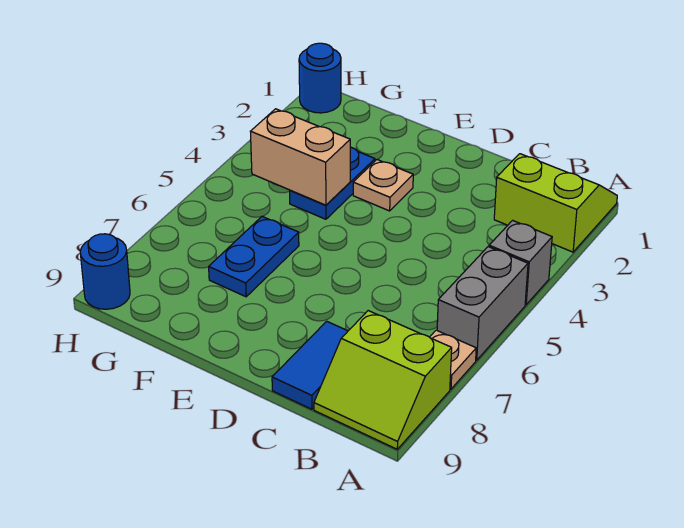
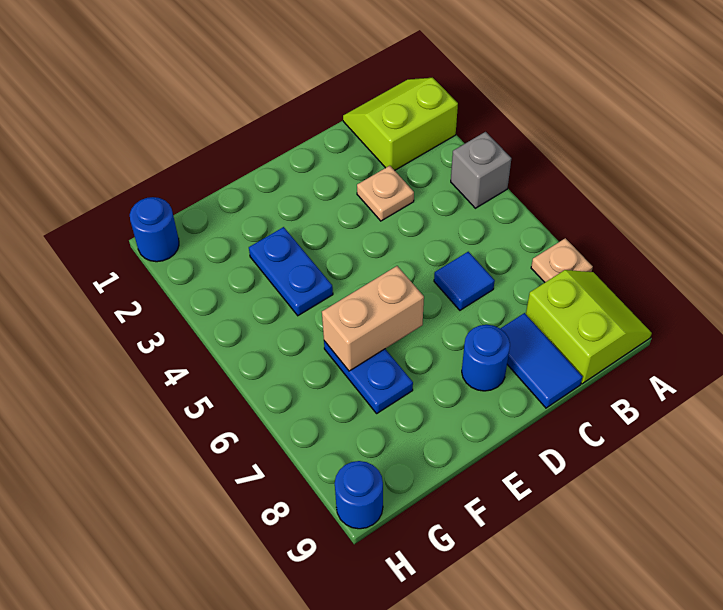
grey 1x2 brick [437,247,528,360] -> none
lime 2x2 slope [314,311,452,449] -> lime 2x2 slope turned to [526,270,652,384]
none -> blue 1x1 tile [434,252,495,310]
none -> blue 1x1 round brick [462,325,510,391]
tan 1x1 plate [353,159,413,211] -> tan 1x1 plate moved to [357,166,414,221]
tan 1x2 brick [250,109,350,205] -> tan 1x2 brick moved to [322,266,424,371]

